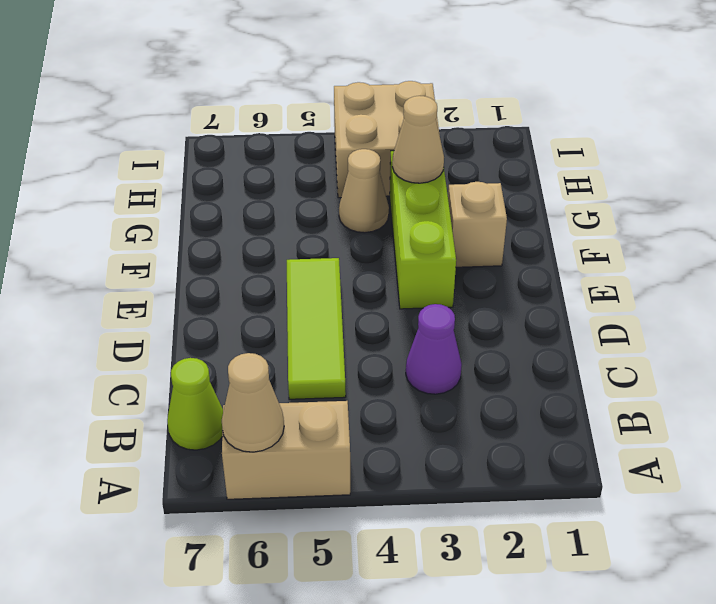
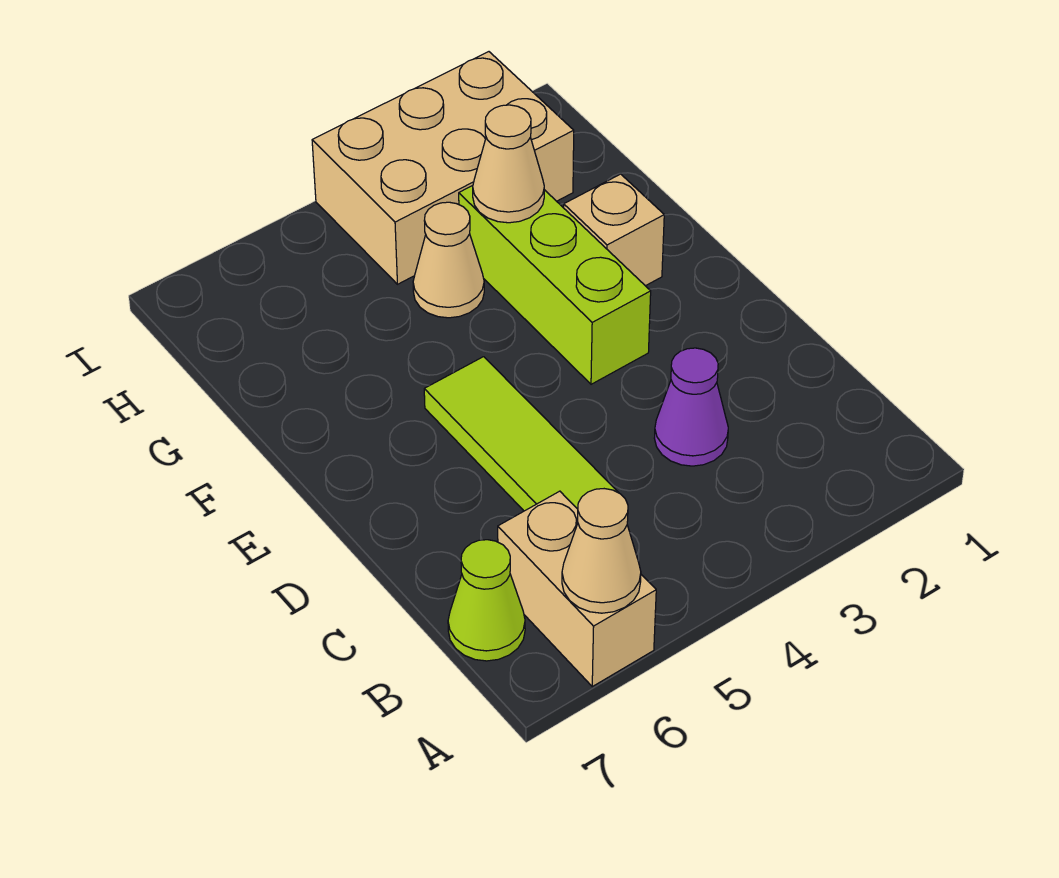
tan 1x2 brick [222,401,350,499] -> tan 1x2 brick turned to [498,491,656,686]
tan 2x2 brick [334,81,439,198] -> tan 2x3 brick [312,52,574,284]

